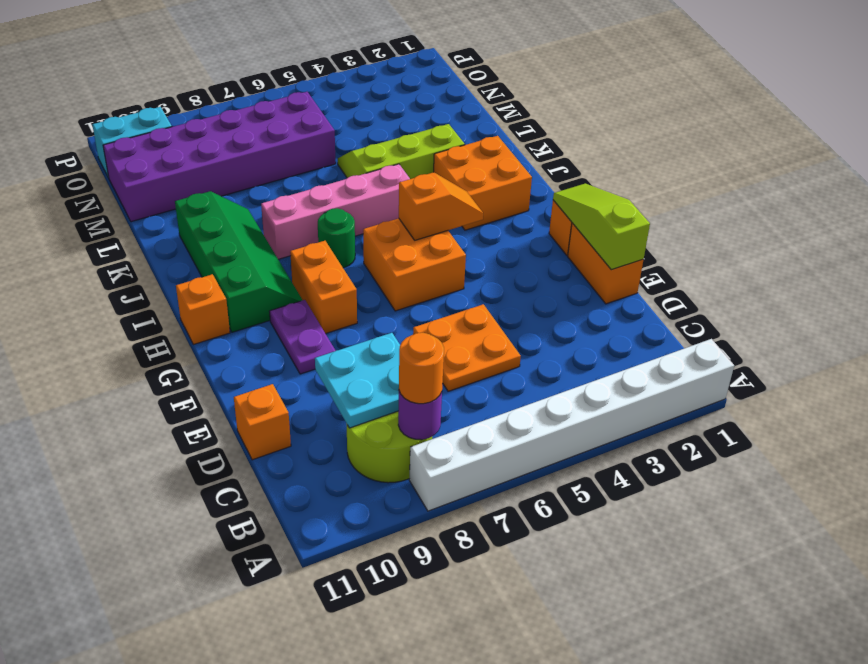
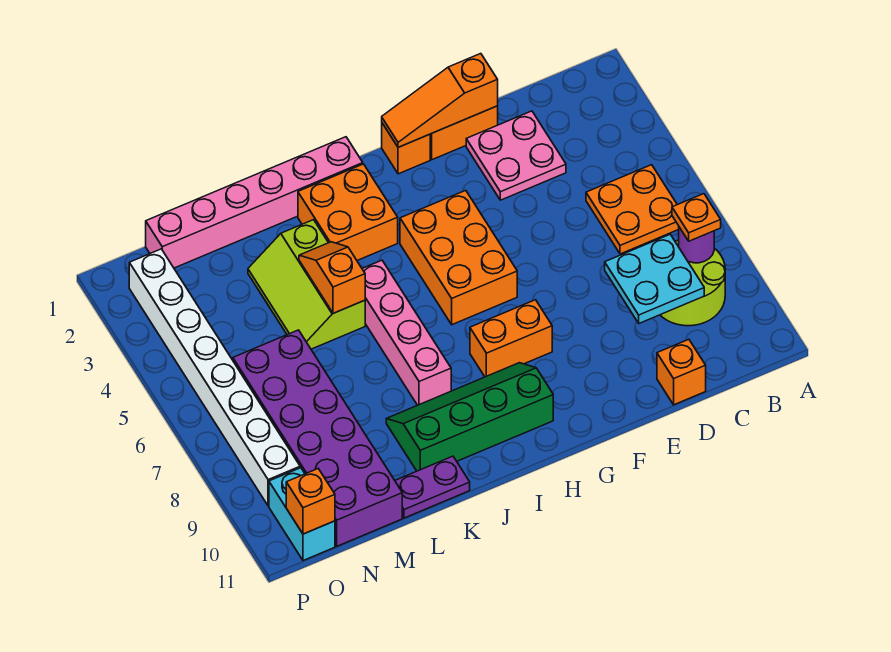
white 1x8 brick [409,339,734,511] -> white 1x8 brick moved to [129,249,300,506]
orange 1x1 round brick [399,333,444,404] -> orange 1x1 plate [672,194,721,241]
none -> pink 2x2 plate [466,111,566,200]
orange 2x2 plate [413,304,521,391] -> orange 2x2 plate moved to [586,165,679,254]
lime 1x3 slope [553,184,650,270] -> orange 1x3 slope [382,54,498,147]
purple 1x2 plate [270,300,336,374] -> purple 1x2 plate moved to [395,456,470,518]
orange 2x2 brick [363,218,466,311] -> orange 2x3 brick [400,190,517,325]
orange 1x2 slope [399,172,483,240] -> orange 1x2 slope moved to [299,242,365,313]
orange 1x1 brick [176,274,230,345] -> orange 1x1 brick moved to [286,469,335,534]
none -> pink 1x6 brick [146,137,363,268]
green 1x1 round brick [318,208,355,268] -> none

